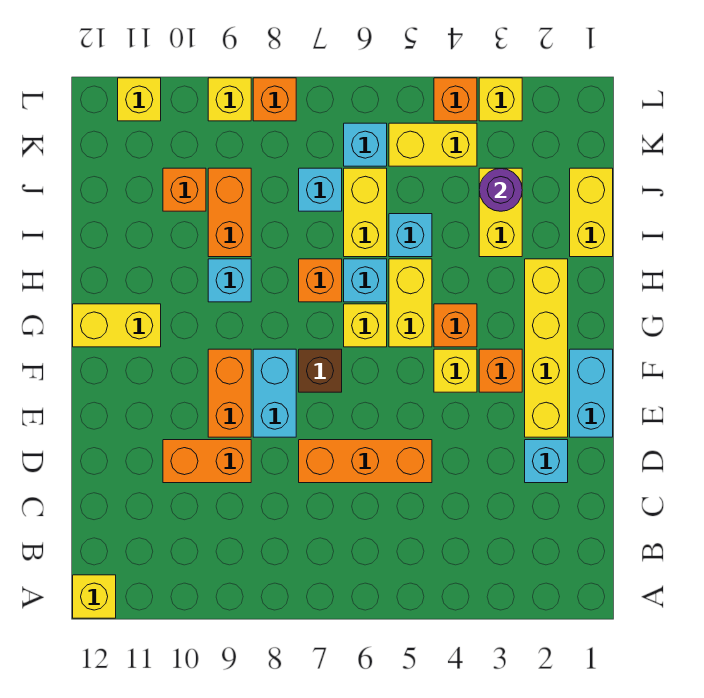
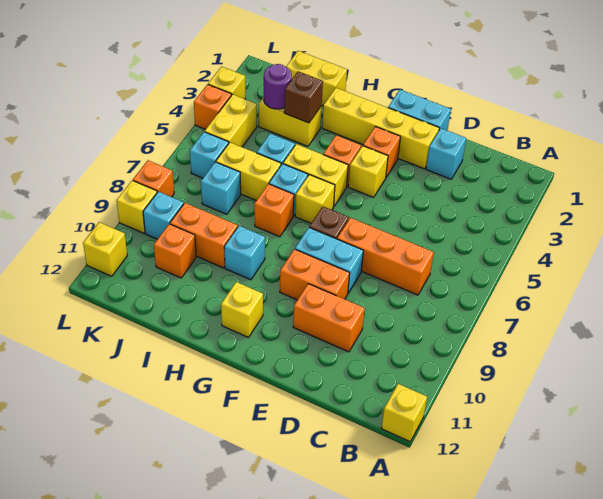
orange 1x3 brick [299,440,432,483] -> orange 1x3 brick turned to [337,218,434,295]
orange 1x2 brick [163,440,251,483] -> orange 1x2 brick turned to [293,284,365,352]
yellow 1x2 brick [73,304,161,347] -> yellow 1x1 brick [221,282,263,338]
none -> brown 1x1 brick [284,71,323,123]
none -> cyan 1x1 brick [143,192,184,239]

